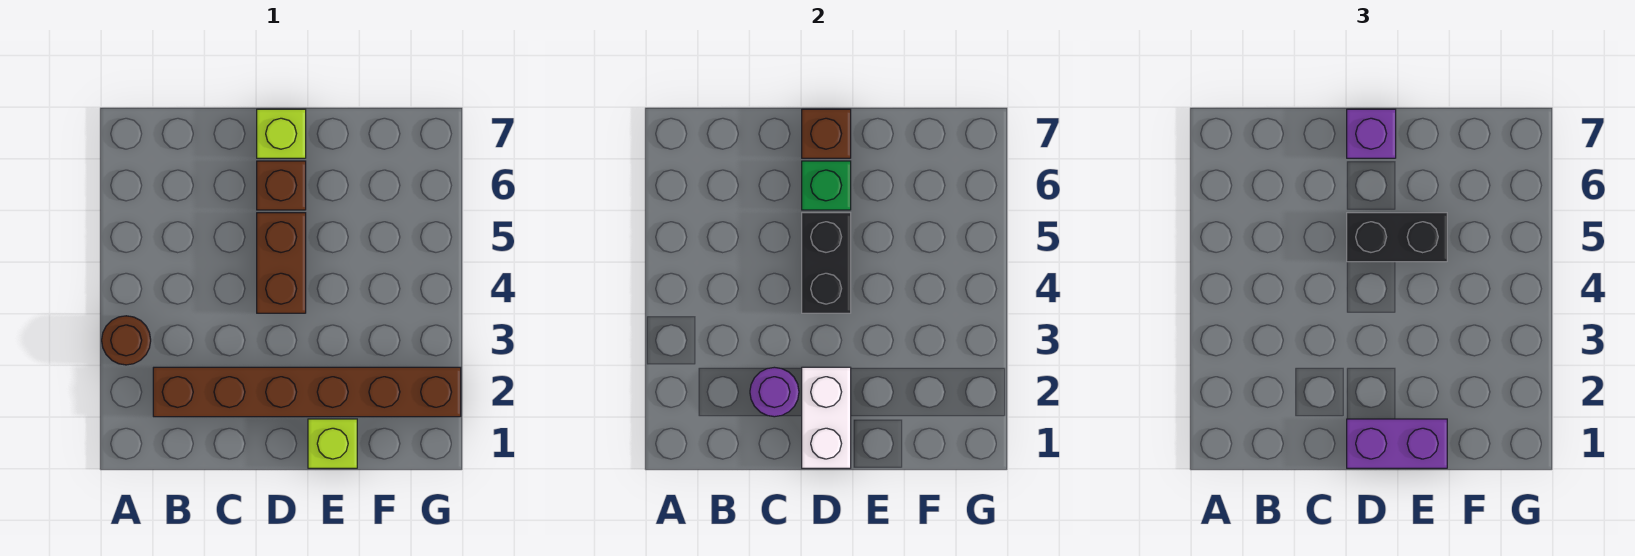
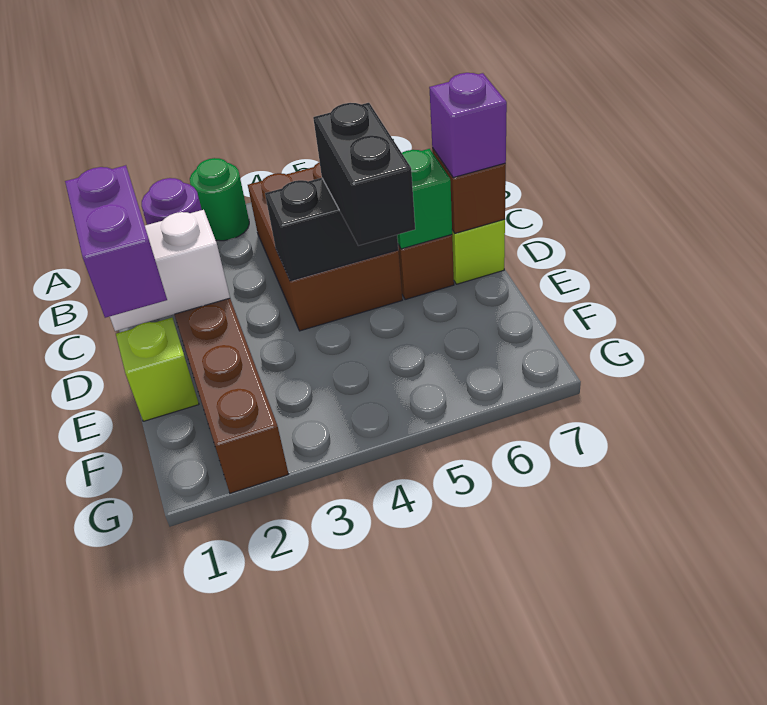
brown 1x1 round brick [102,316,151,365] -> green 1x1 round brick [190,158,249,241]
brown 1x2 brick [257,213,306,313] -> brown 2x3 brick [248,162,403,331]

